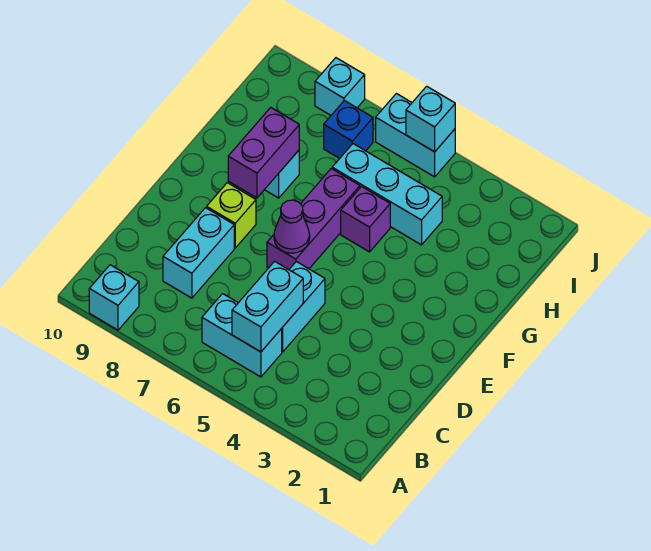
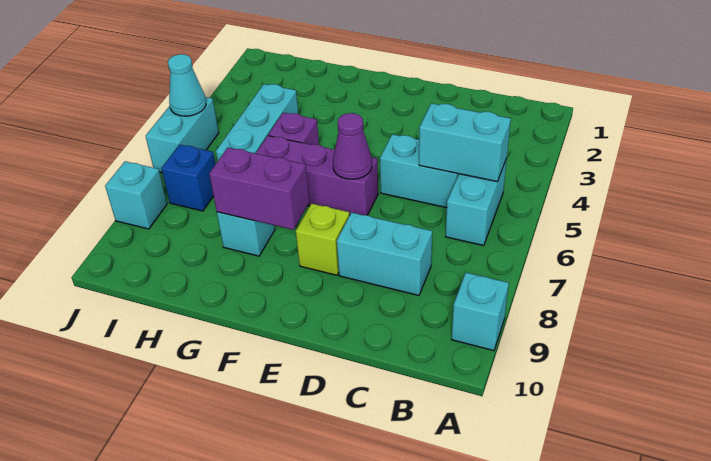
cyan 1x1 brick [406,86,455,152] -> cyan 1x1 cone [168,54,206,116]

